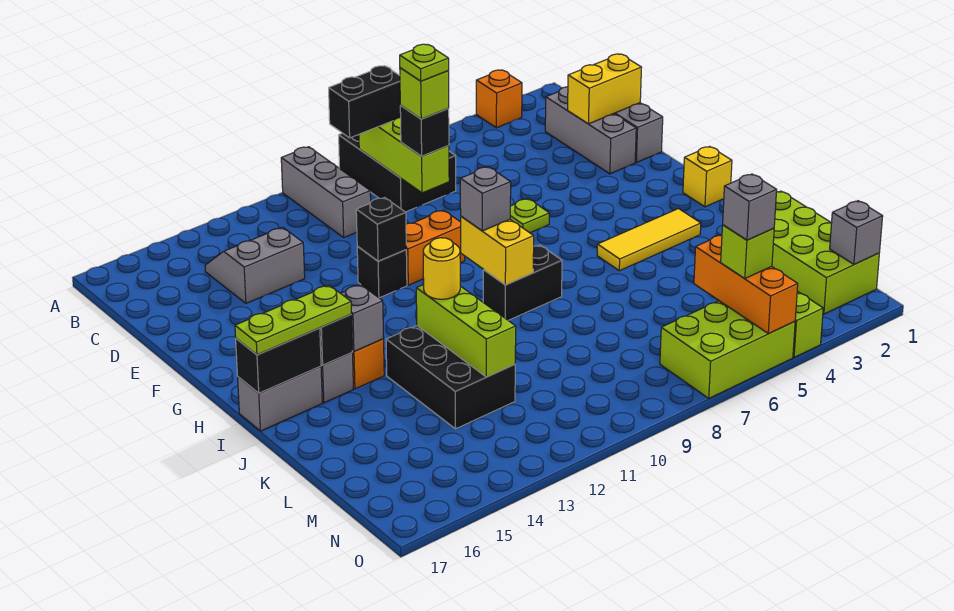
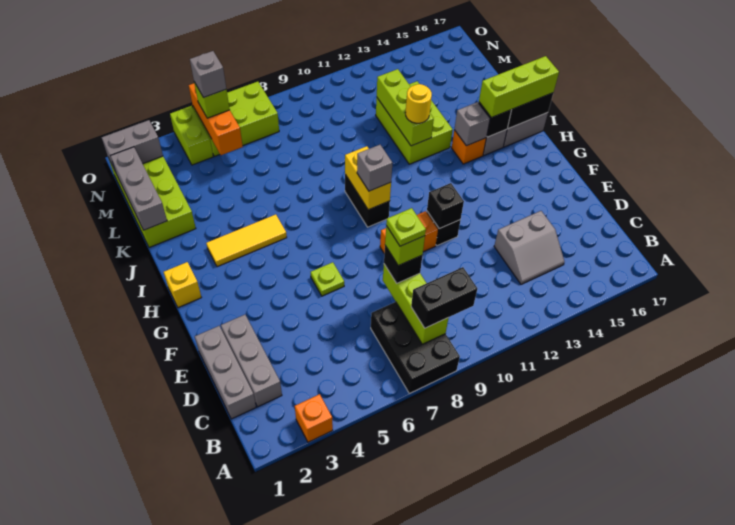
grey 1x3 brick [281,147,371,237] -> grey 1x3 brick moved to [111,147,167,230]
yellow 1x2 brick [568,54,641,124] -> none
black 1x2 brick [483,245,562,321] -> black 1x2 brick turned to [345,174,390,227]
lime 1x3 plate [235,285,352,355] -> lime 1x3 brick [479,56,559,118]
black 2x3 brick [386,326,515,429] -> lime 2x3 brick [376,81,453,164]
grey 1x1 brick [830,201,883,264] -> grey 1x2 brick [102,120,163,170]

